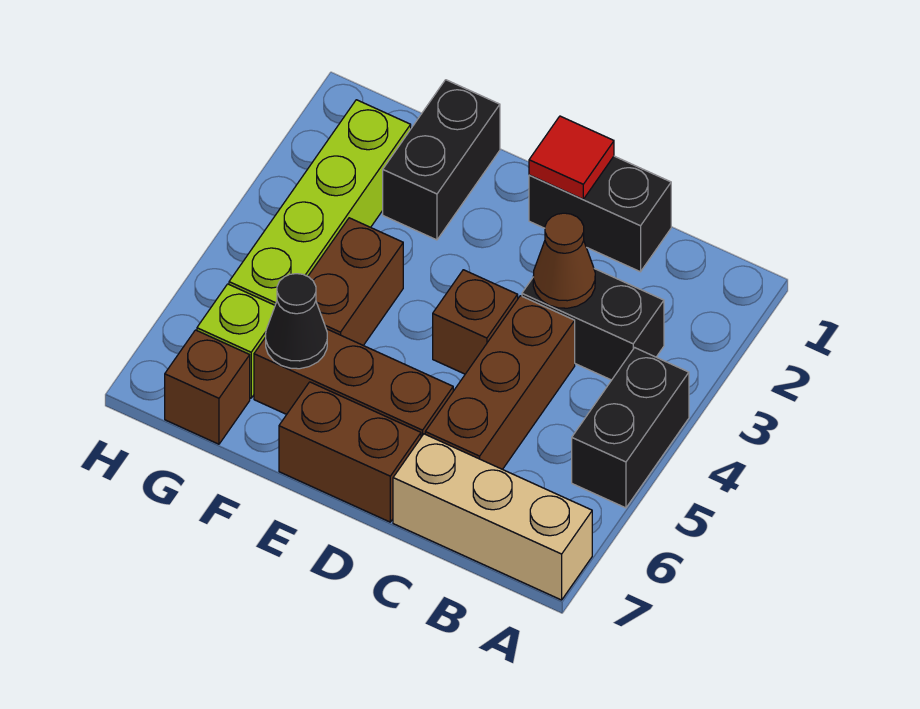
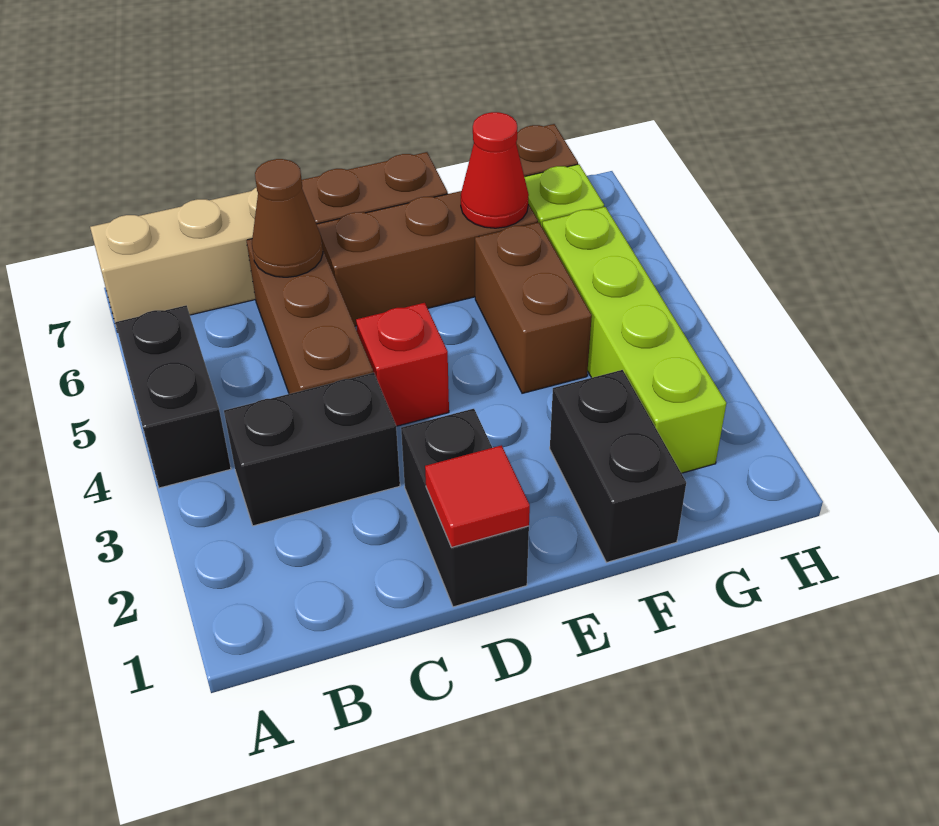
black 1x2 brick [529,156,671,272] -> black 1x2 brick turned to [401,409,529,607]
brown 1x1 cone [533,213,595,308] -> brown 1x1 cone moved to [252,159,323,277]
brown 1x1 brick [433,270,518,374] -> red 1x1 brick [356,303,449,426]
black 1x1 cone [266,274,327,369] -> red 1x1 cone [461,112,529,228]

